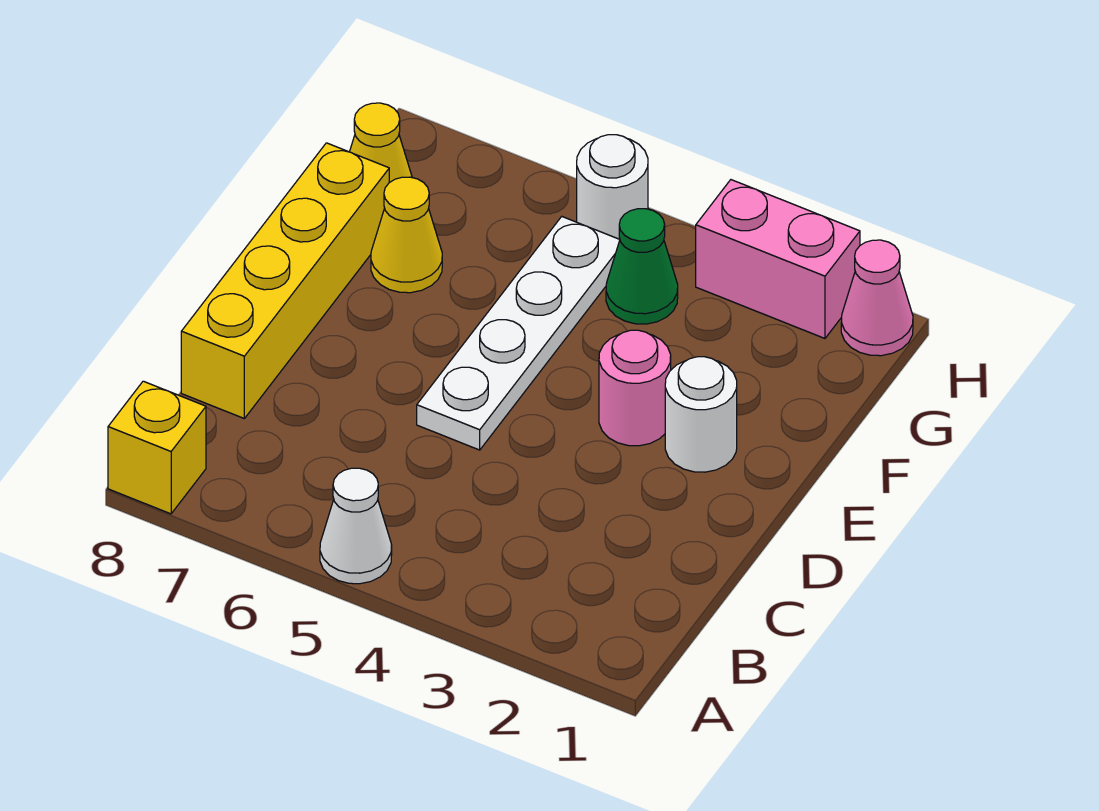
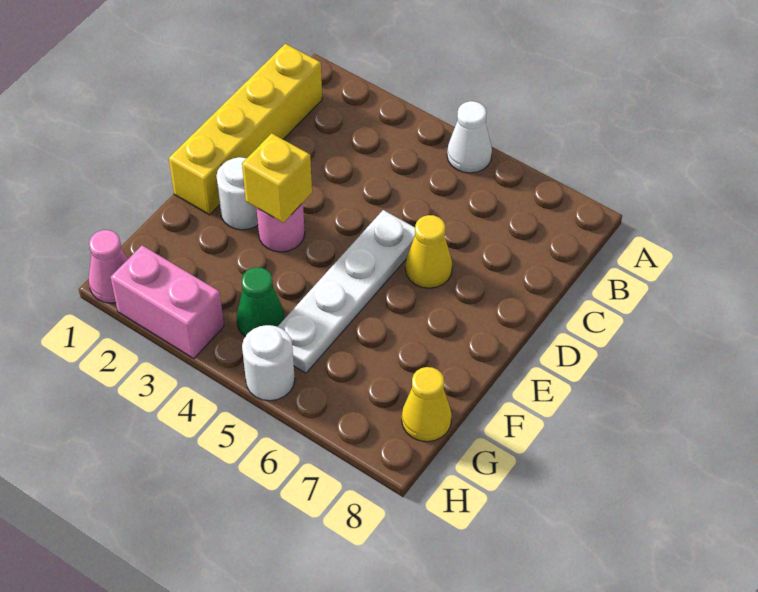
yellow 1x1 brick [108,381,206,514] -> yellow 1x1 brick moved to [242,133,312,223]
yellow 1x4 brick [181,143,389,418] -> yellow 1x4 brick moved to [169,44,322,215]
yellow 1x1 cone [371,177,442,293] -> yellow 1x1 cone moved to [405,215,452,288]

